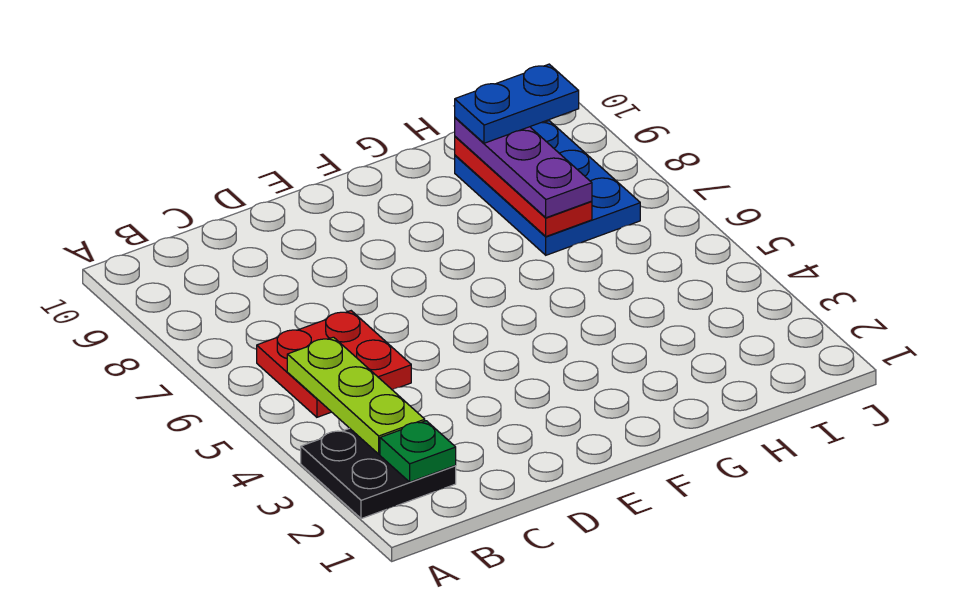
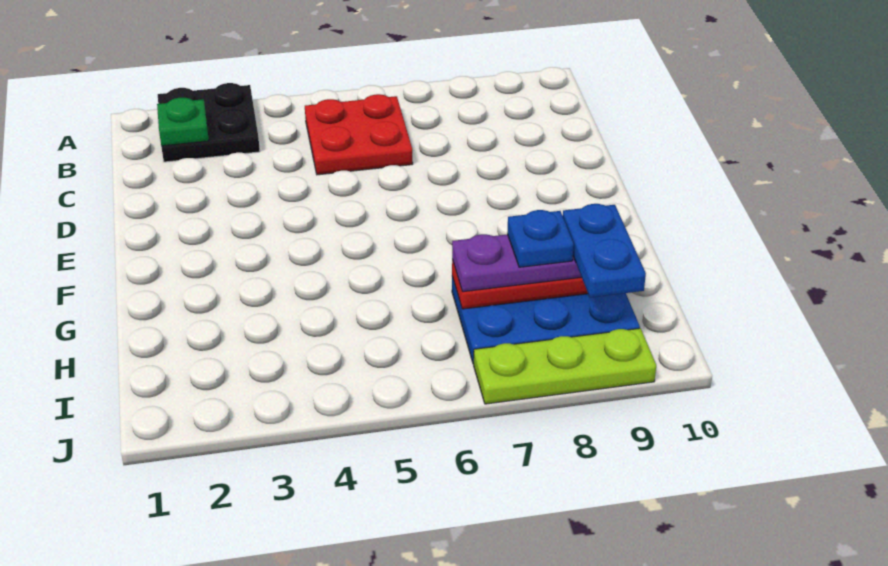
lime 1x3 plate [287,337,425,454] -> lime 1x3 plate moved to [474,328,656,404]
none -> blue 1x1 plate [507,210,574,267]

